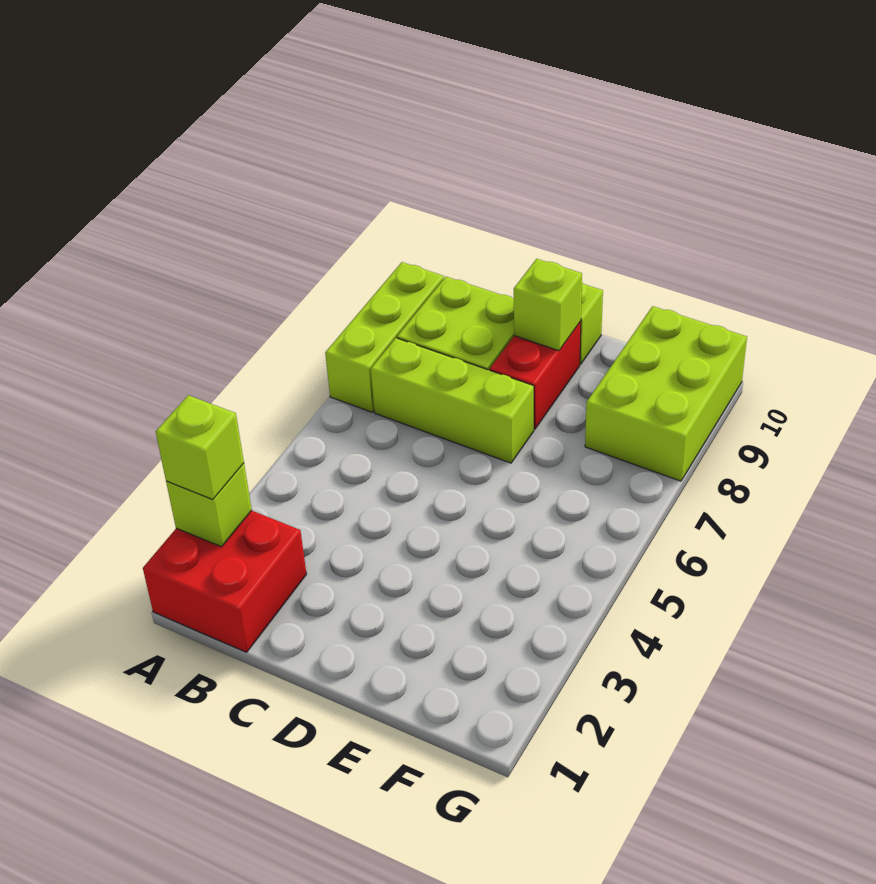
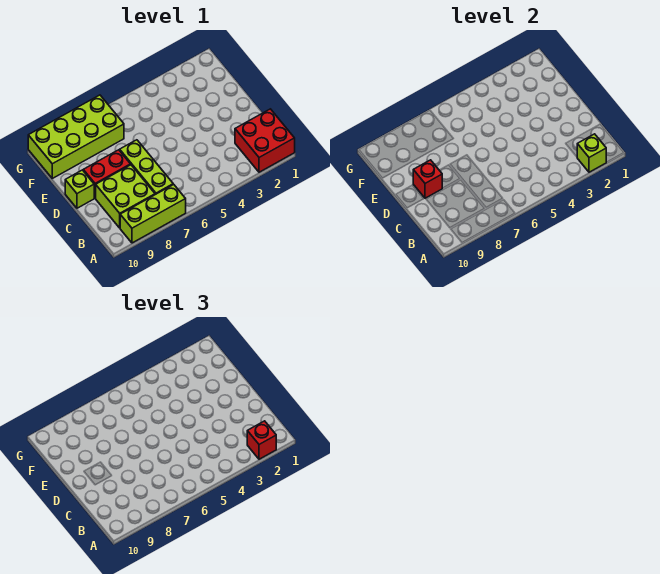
lime 1x1 brick [156,395,244,500] -> red 1x1 brick [247,421,276,459]
lime 1x1 brick [514,259,582,351] -> red 1x1 brick [413,160,442,198]
lime 2x3 brick [585,306,747,481] -> lime 2x4 brick [28,95,124,178]

